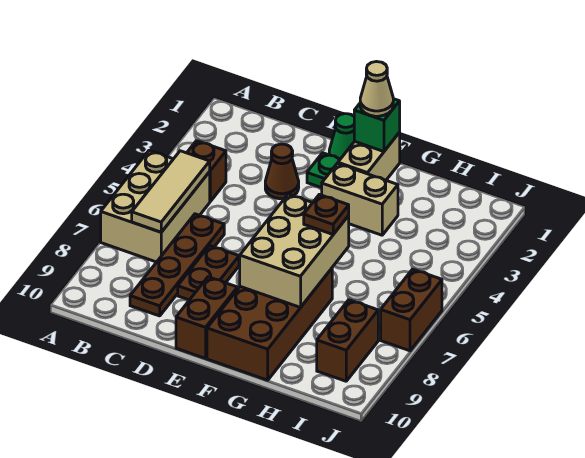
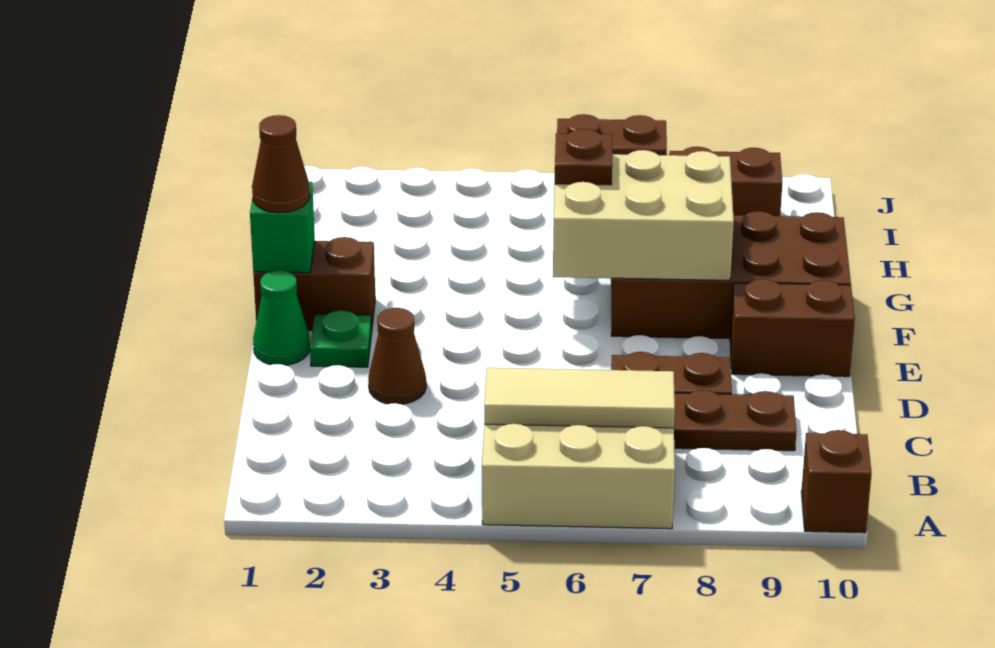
brown 1x1 brick [187,141,226,201] -> brown 1x1 brick moved to [801,430,872,533]
tan 1x2 brick [338,133,400,180] -> brown 1x2 brick [253,237,375,331]
tan 1x1 cone [360,62,393,116] -> brown 1x1 cone [252,115,310,213]
tan 1x2 brick [322,163,398,235] -> none

